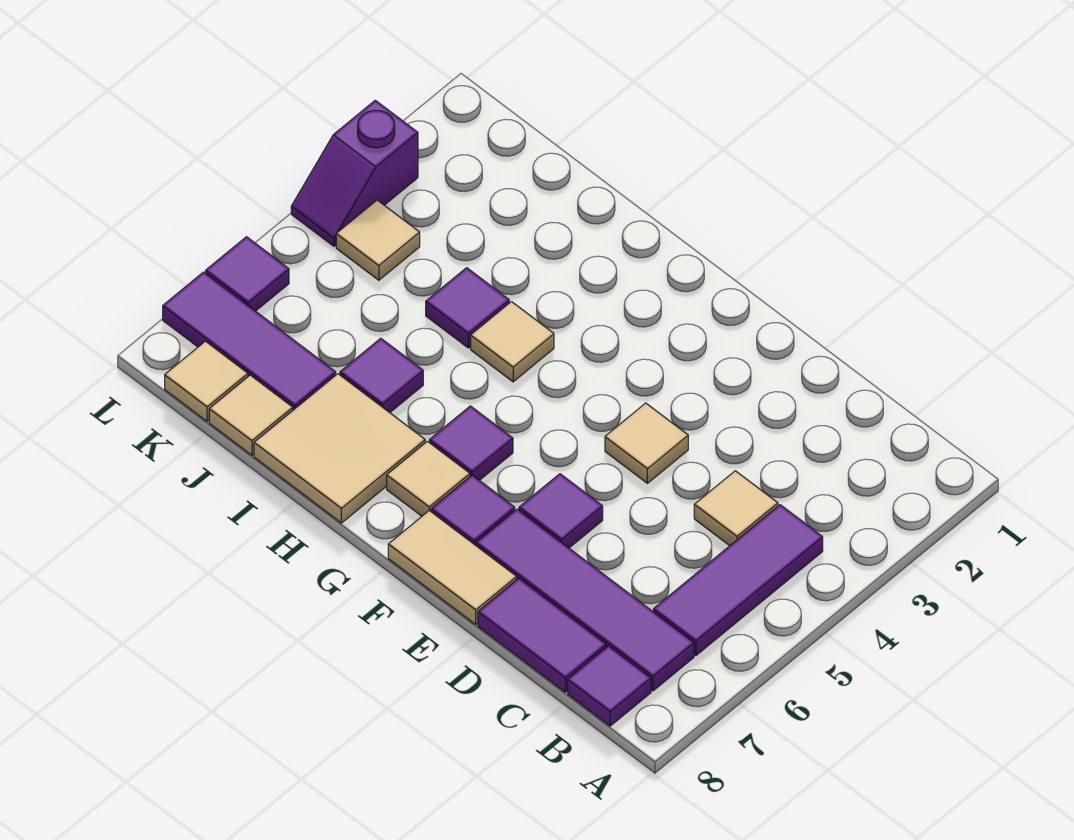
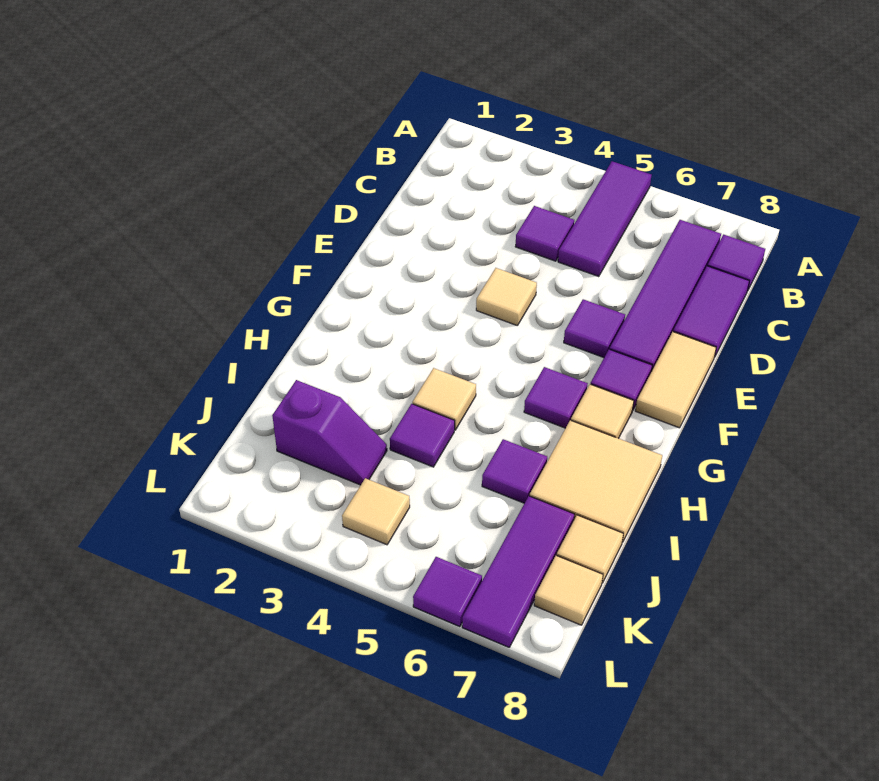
purple 1x3 tile [653,505,823,655] -> purple 1x3 tile turned to [558,161,652,277]
tan 1x1 tile [694,471,778,546] -> purple 1x1 tile [515,206,574,261]
purple 1x2 slope [291,100,418,246] -> purple 1x2 slope moved to [272,380,387,485]

